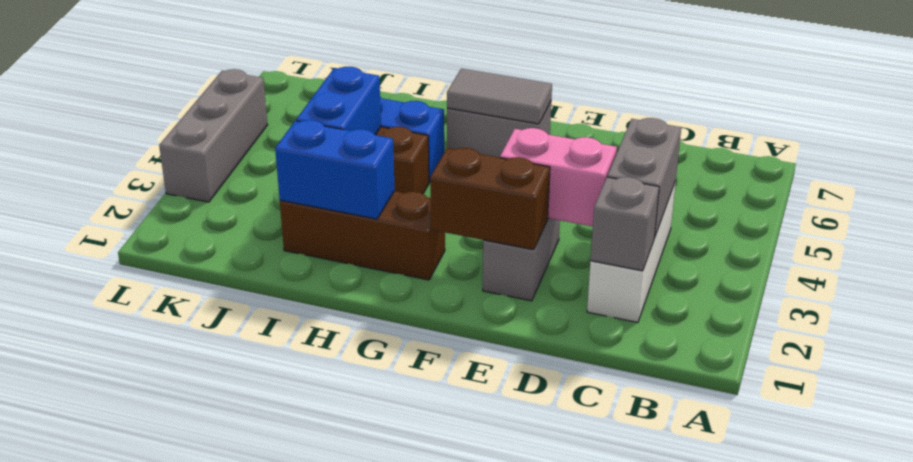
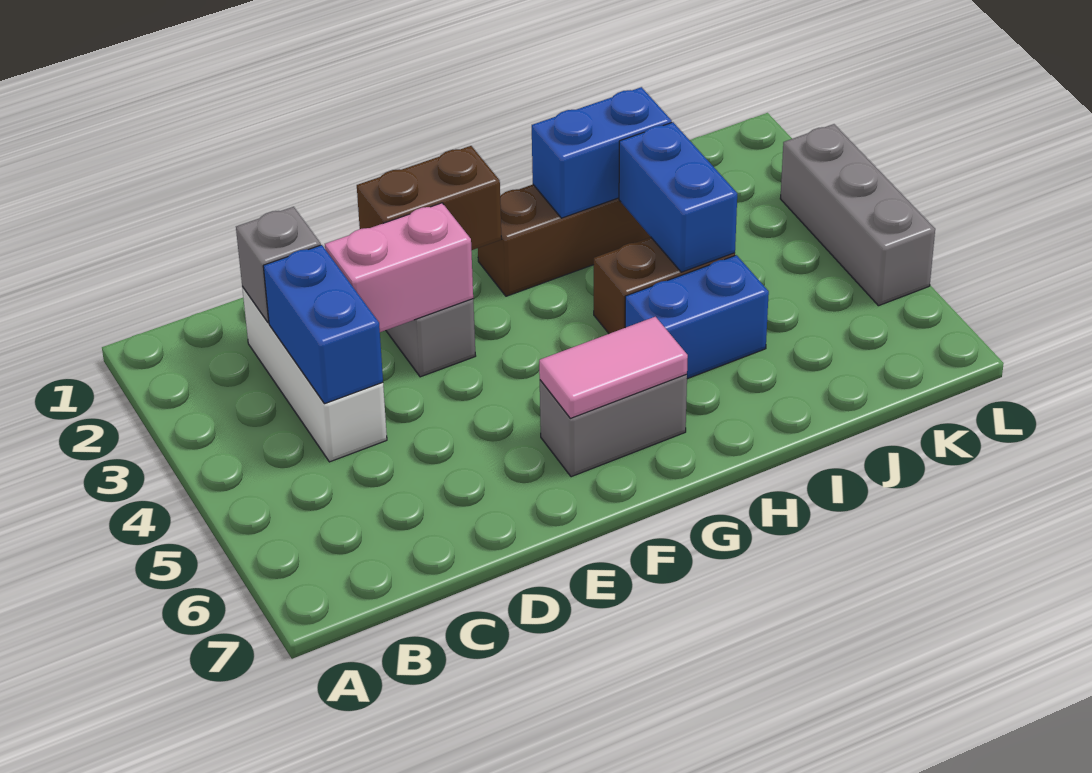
grey 1x2 brick [607,118,681,238] -> blue 1x2 brick [263,245,383,404]
grey 1x2 tile [447,69,552,124] -> pink 1x2 tile [539,317,688,418]

